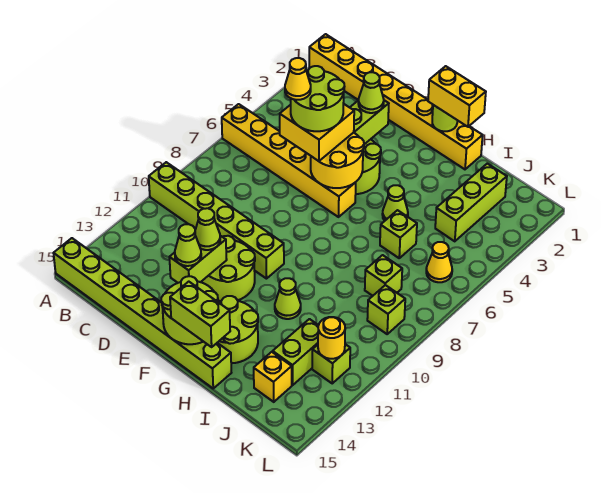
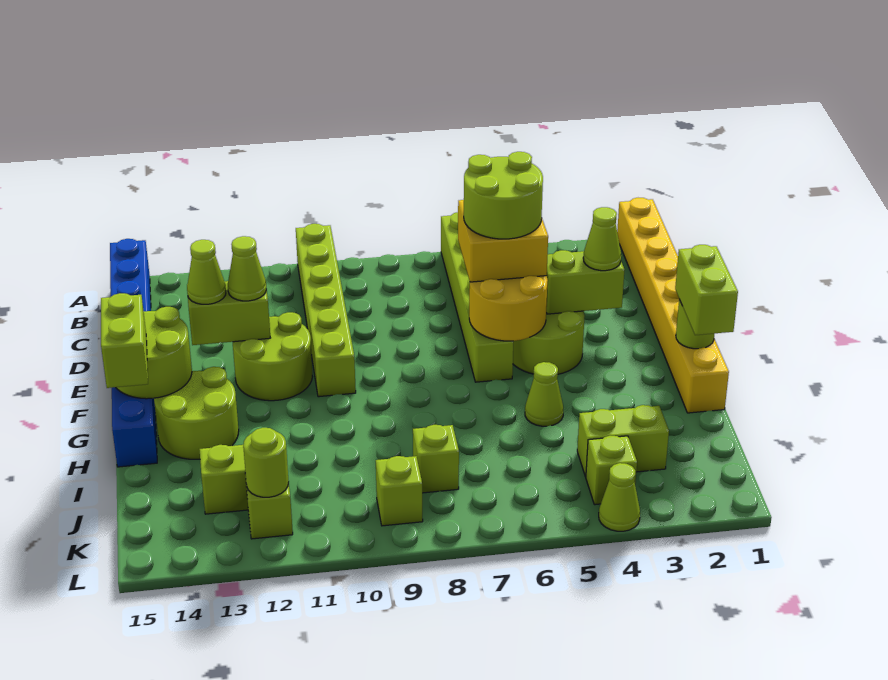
yellow 1x6 brick [222,104,356,217] -> lime 1x6 brick [441,212,513,382]
lime 1x8 brick [54,238,231,388] -> blue 1x8 brick [110,239,157,467]
yellow 1x1 cone [285,58,311,100] -> none
yellow 1x2 brick [428,66,486,127] -> lime 1x2 brick [675,245,738,335]
lime 1x1 cone [275,278,301,319] -> lime 1x1 cone moved to [599,463,640,531]
lime 1x1 brick [380,210,417,258] -> lime 1x1 brick moved to [586,436,637,505]
lime 1x3 brick [435,164,507,241] -> lime 1x2 brick [577,405,669,477]
yellow 1x1 brick [254,352,292,402] -> none
yellow 1x1 cone [426,242,452,282] -> none
yellow 1x1 round brick [318,317,345,359] -> lime 1x1 round brick [243,428,289,497]

